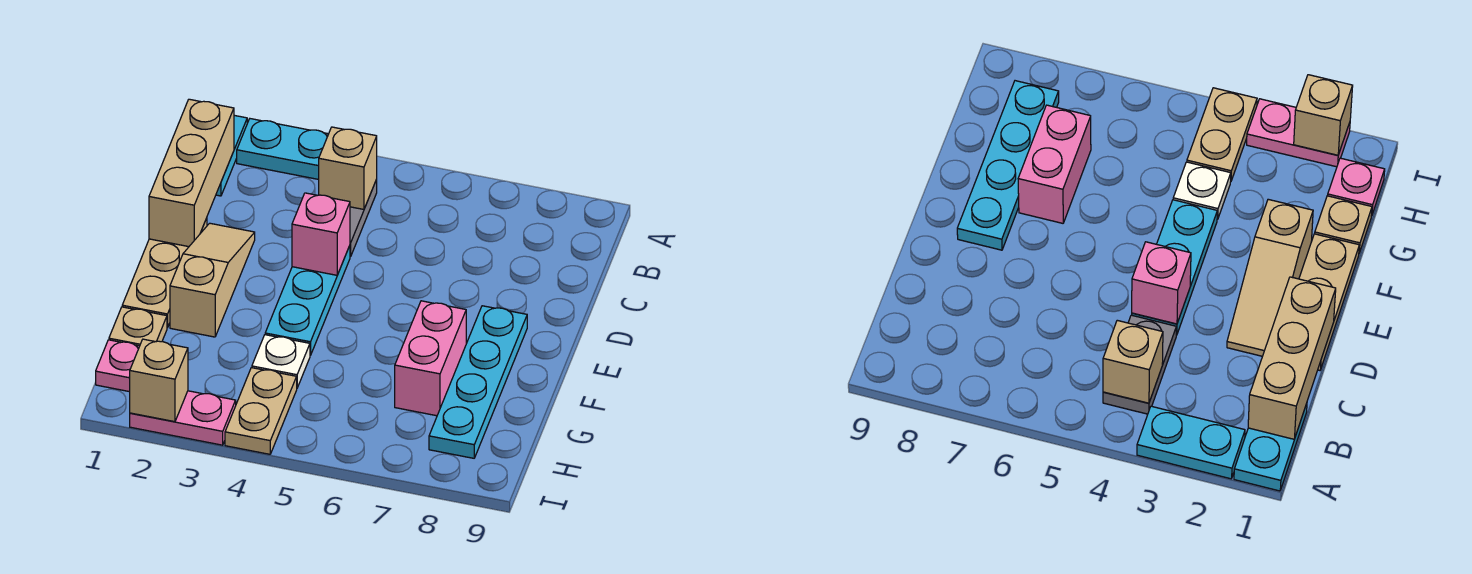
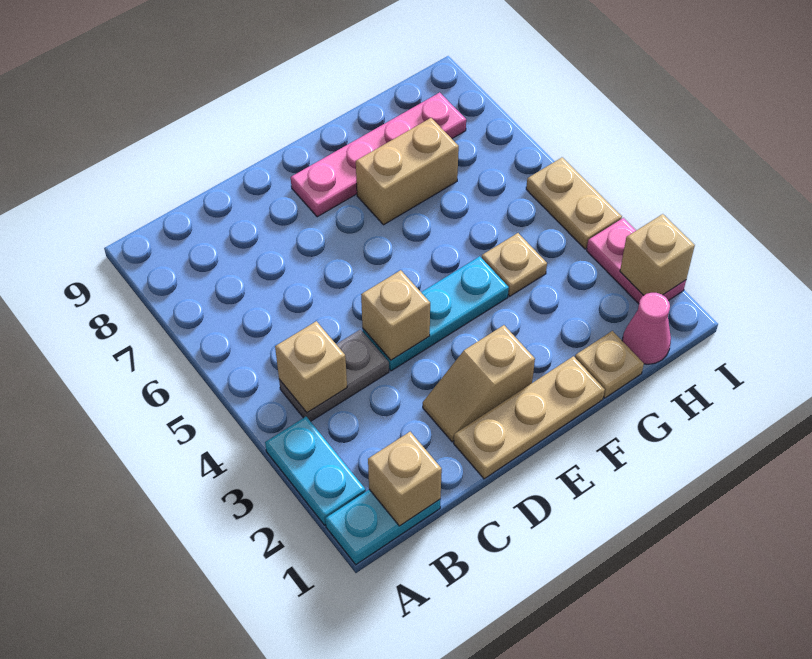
tan 1x3 brick [149,99,234,247] -> tan 1x1 brick [368,432,442,526]
tan 1x3 slope [170,223,255,337] -> tan 1x2 slope [423,325,535,442]
pink 1x1 brick [292,193,350,275] -> tan 1x1 brick [361,270,430,360]
cyan 1x4 plate [429,306,527,458] -> pink 1x4 plate [291,92,466,217]
pink 1x2 brick [395,301,466,416] -> tan 1x2 brick [356,118,459,225]
white 1x1 plate [252,335,310,388] -> tan 1x1 plate [482,233,547,296]
pink 1x1 plate [96,340,140,392] -> pink 1x1 cone [622,293,671,364]
tan 1x2 plate [225,368,297,454] -> tan 1x2 plate turned to [526,157,622,249]

